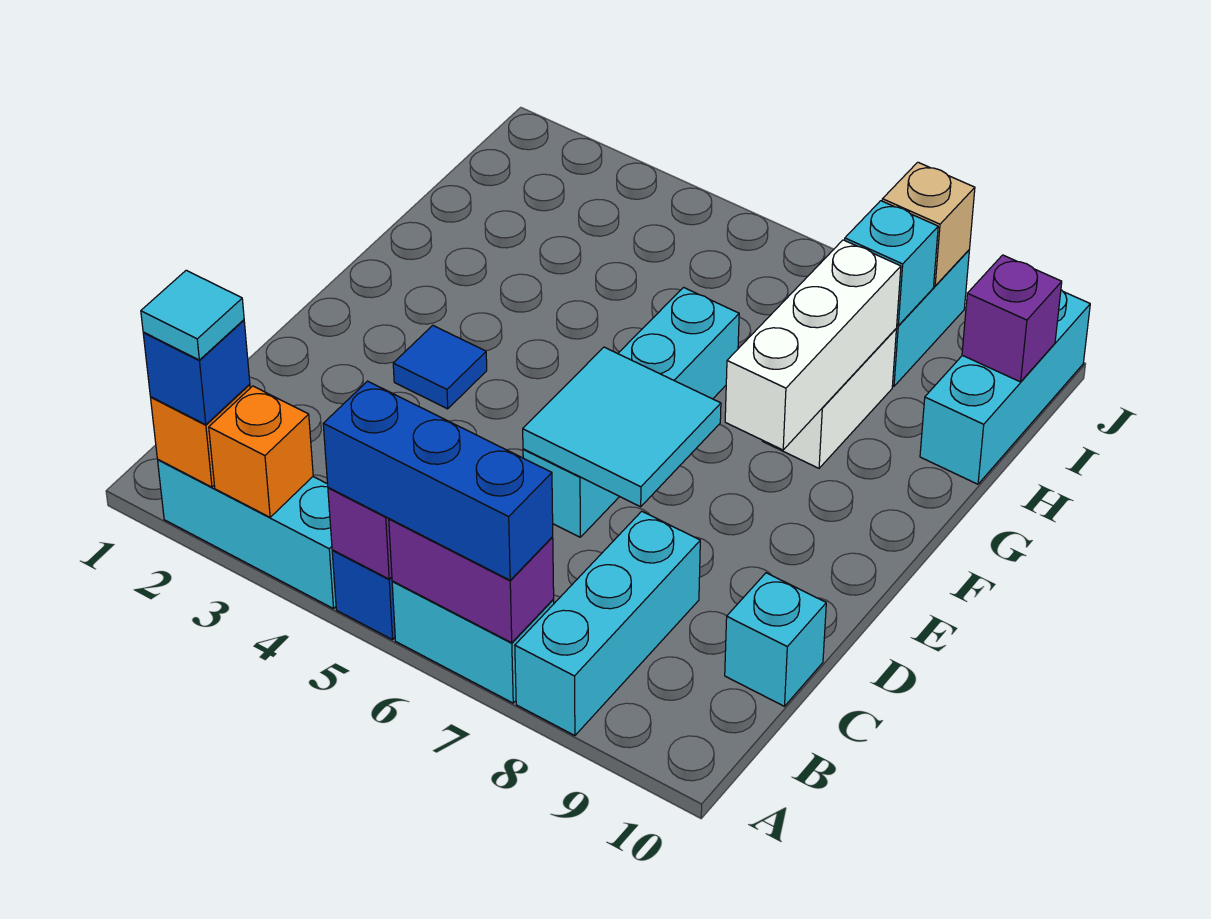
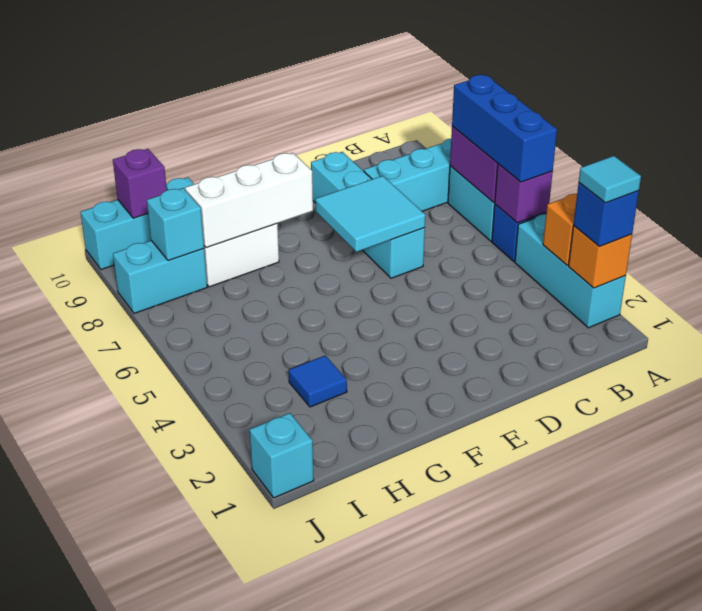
cyan 1x1 brick [725,573,826,706] -> cyan 1x1 brick moved to [250,413,314,498]
cyan 1x4 brick [523,288,739,537] -> cyan 1x4 brick turned to [311,152,425,278]
blue 1x1 tile [393,325,487,409] -> blue 1x1 tile moved to [289,355,347,407]
tan 1x1 brick [882,162,975,286] -> none

